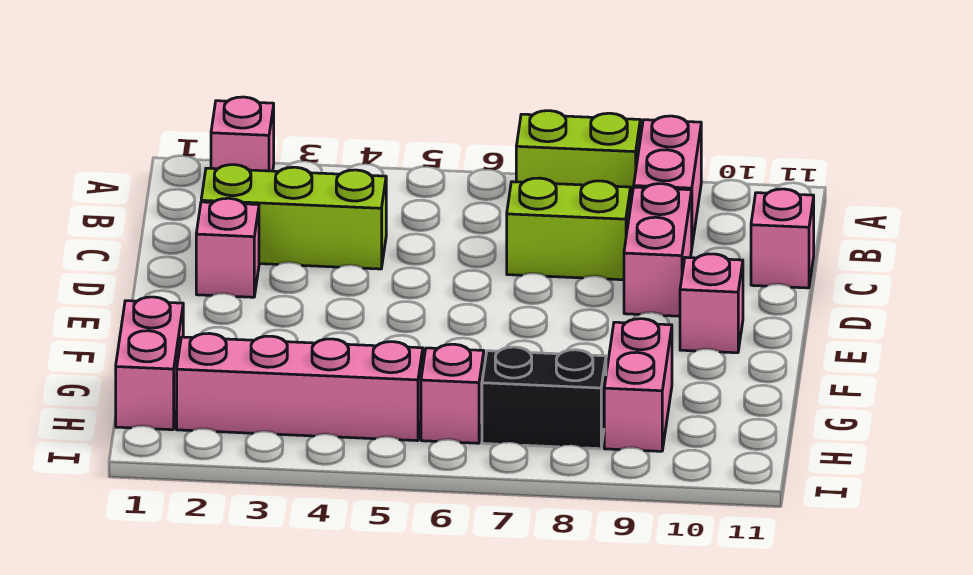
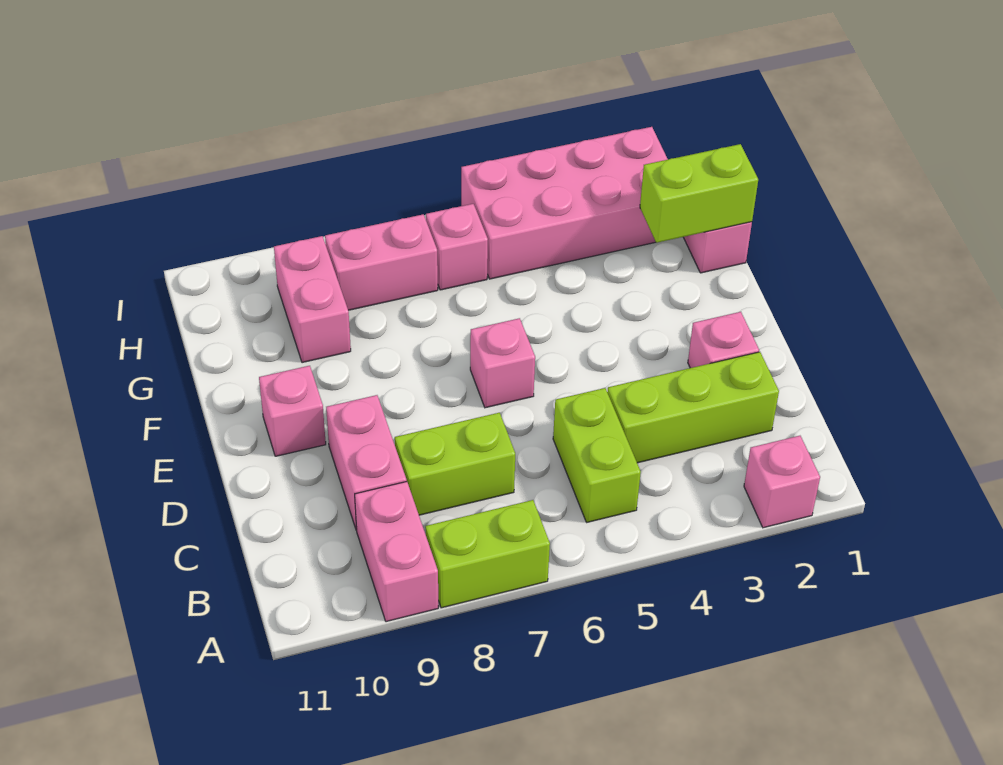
none -> lime 1x2 brick [553,388,641,522]
pink 1x1 brick [751,189,814,288] -> pink 1x1 brick moved to [470,318,535,408]
none -> lime 1x2 brick [640,144,758,243]
pink 1x4 brick [177,333,423,441] -> pink 2x4 brick [461,127,668,279]
black 1x2 brick [482,347,606,449] -> pink 1x2 brick [325,214,438,310]

